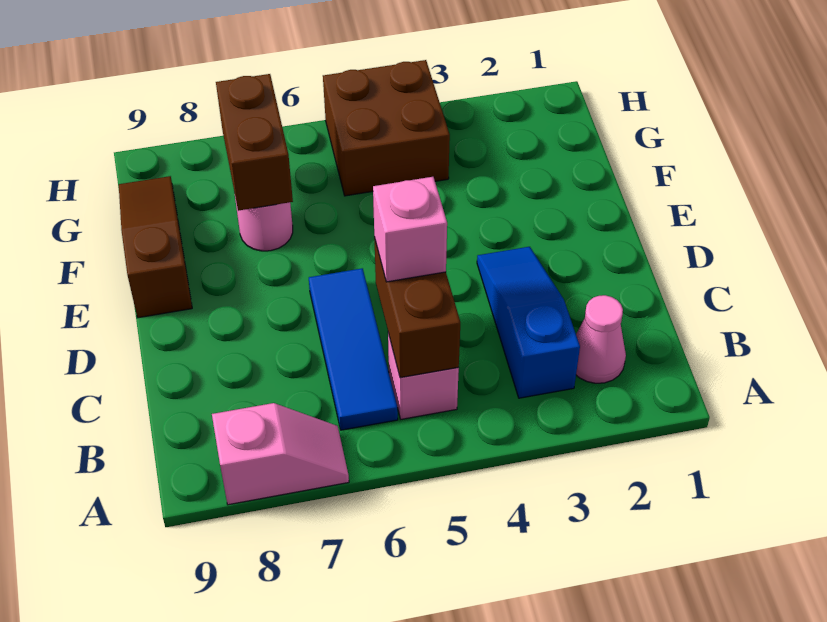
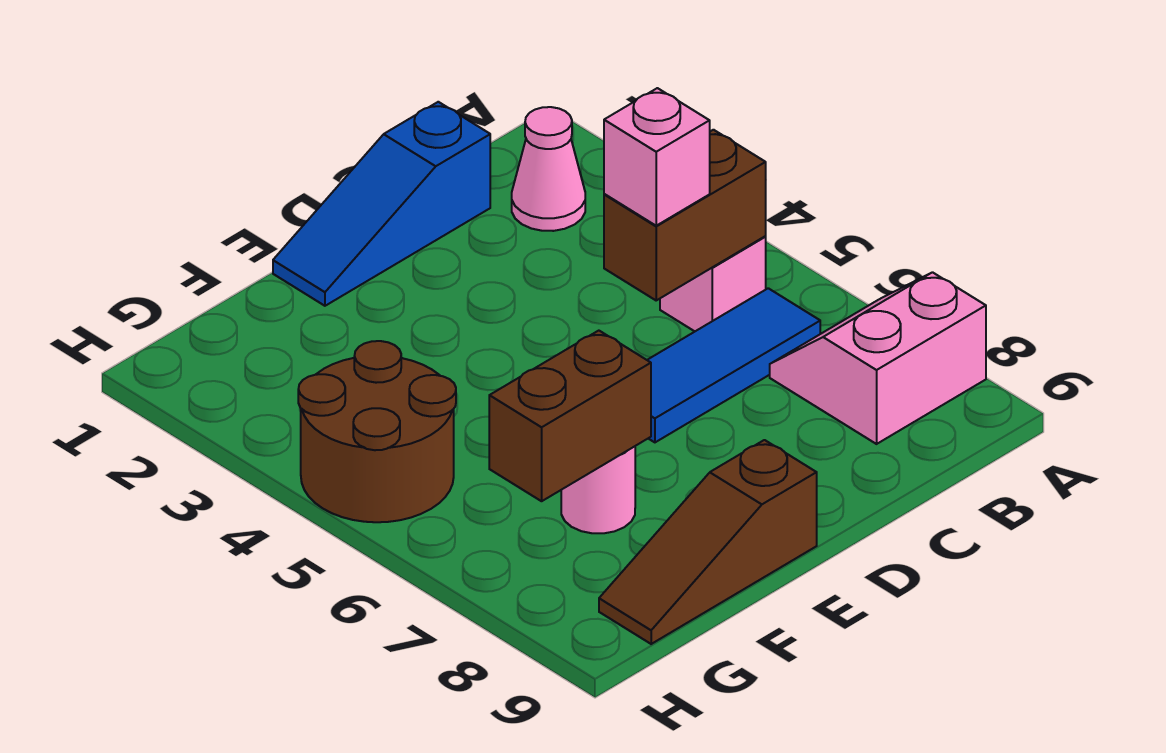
pink 1x2 slope [212,403,349,505] -> pink 2x2 slope [770,272,986,444]
blue 1x3 slope [477,247,580,398] -> blue 1x3 slope moved to [273,102,490,306]
brown 2x2 brick [323,60,450,196] -> brown 2x2 round brick [298,341,456,522]

